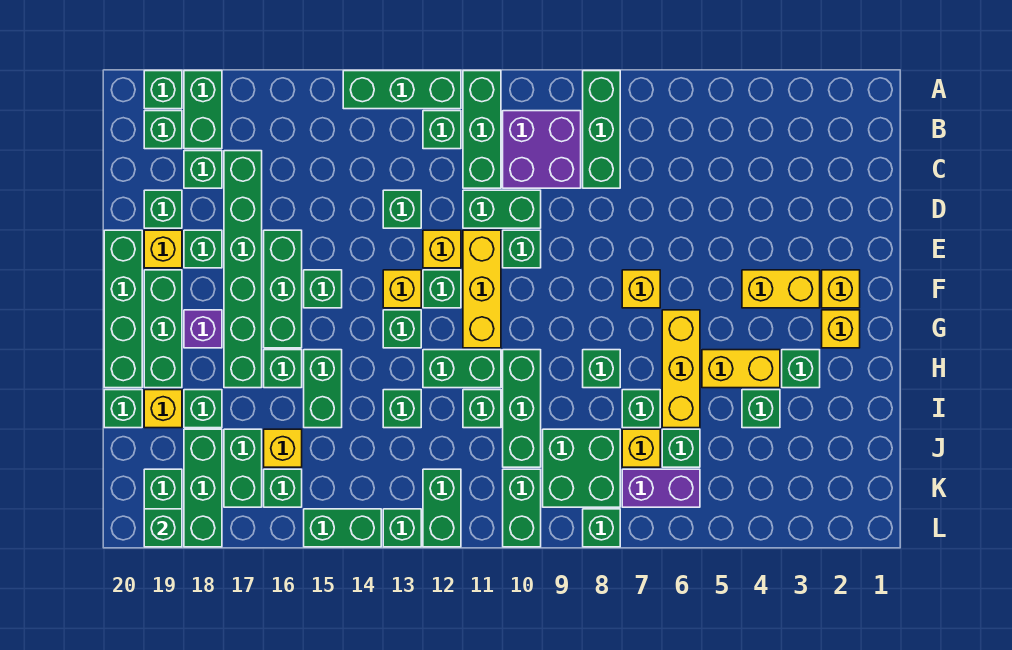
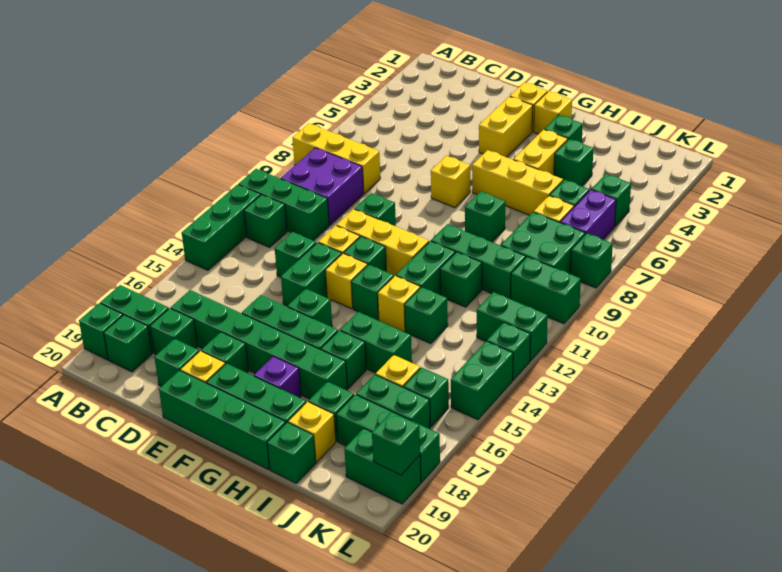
green 1x3 brick [583,71,620,188] -> yellow 1x3 brick [292,123,380,193]
green 1x2 brick [463,190,541,228] -> green 1x2 brick moved to [281,243,342,306]
none -> yellow 1x1 brick [378,276,420,332]
green 1x1 brick [622,390,660,428] -> green 1x1 brick moved to [591,174,631,226]

